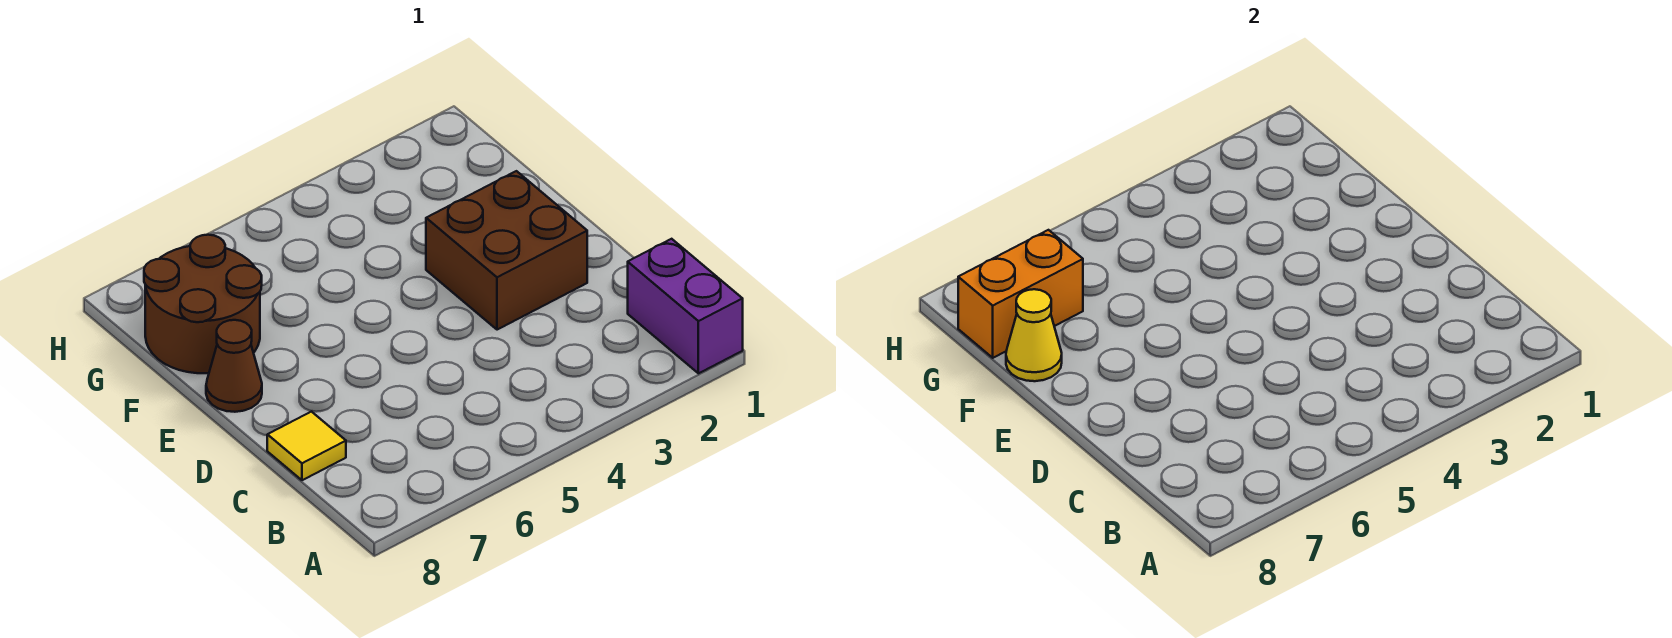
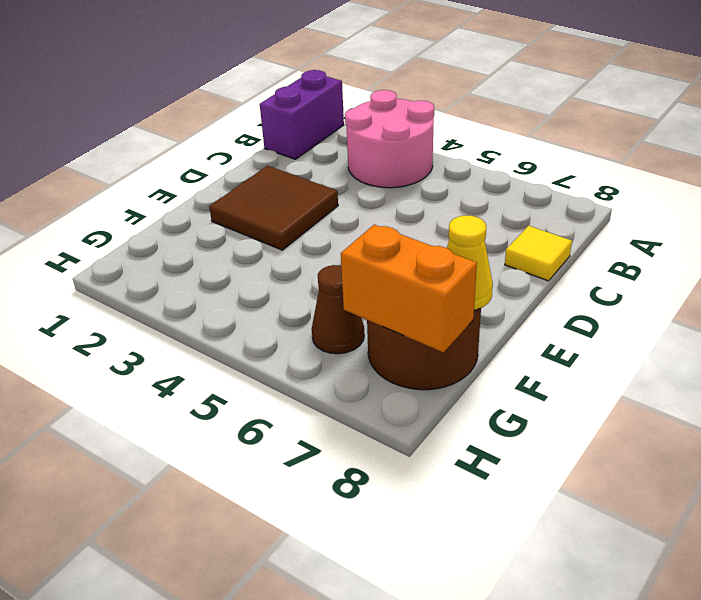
none -> pink 2x2 round brick [345,90,434,188]
brown 2x2 brick [426,171,587,330] -> brown 2x2 tile [209,166,338,250]
brown 1x1 cone [206,320,262,412] -> brown 1x1 cone moved to [312,265,364,354]

